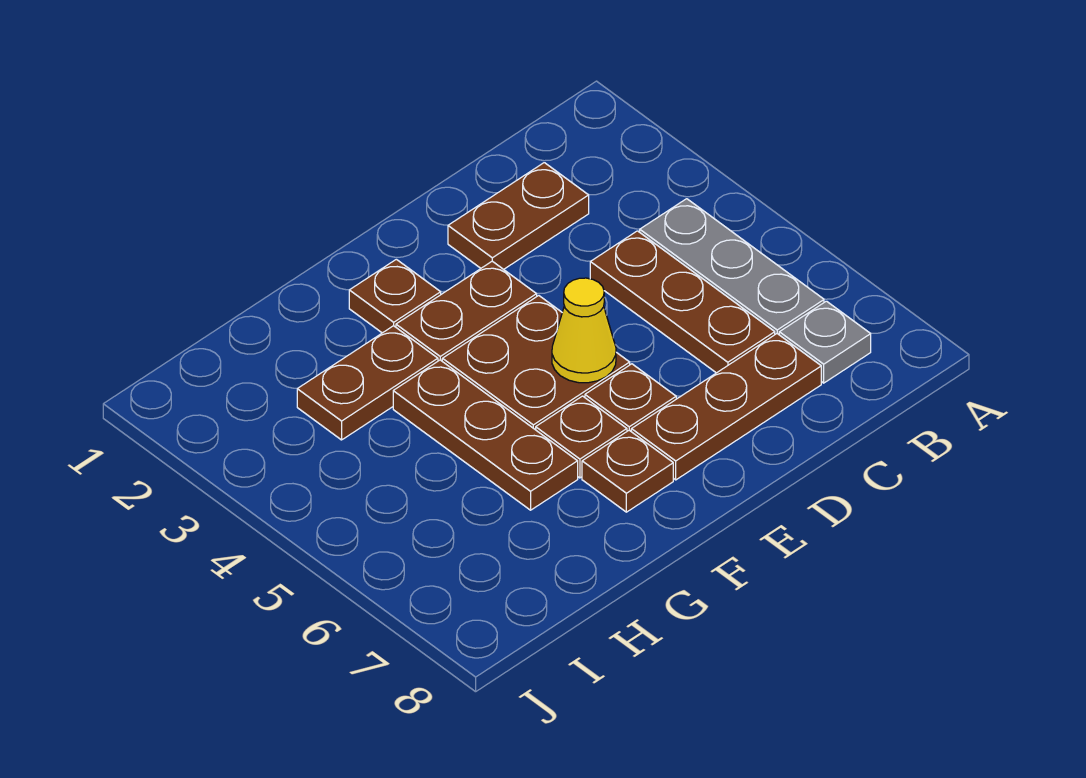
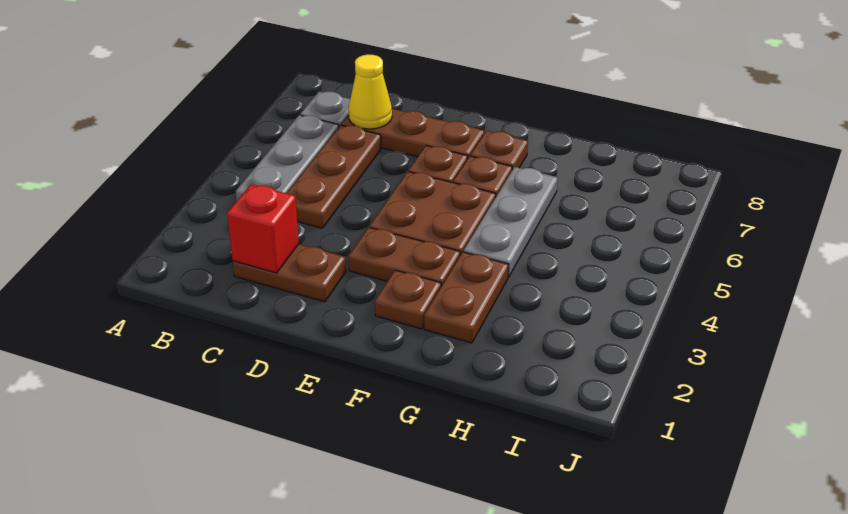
none -> red 1x1 brick [227,184,299,273]
yellow 1x1 cone [552,278,616,383] -> yellow 1x1 cone moved to [349,54,392,129]
brown 1x2 plate [297,326,438,440] -> brown 1x2 plate turned to [424,252,509,343]
brown 1x3 plate [393,360,578,510] -> grey 1x3 plate [463,167,558,277]

